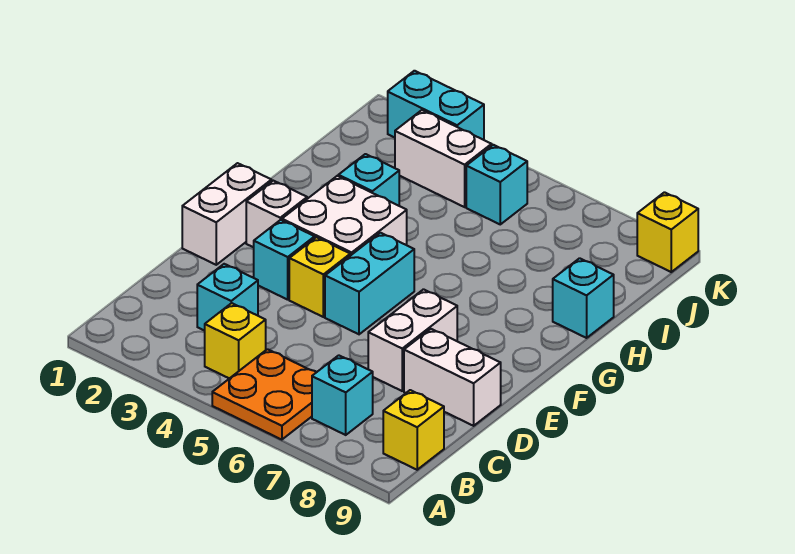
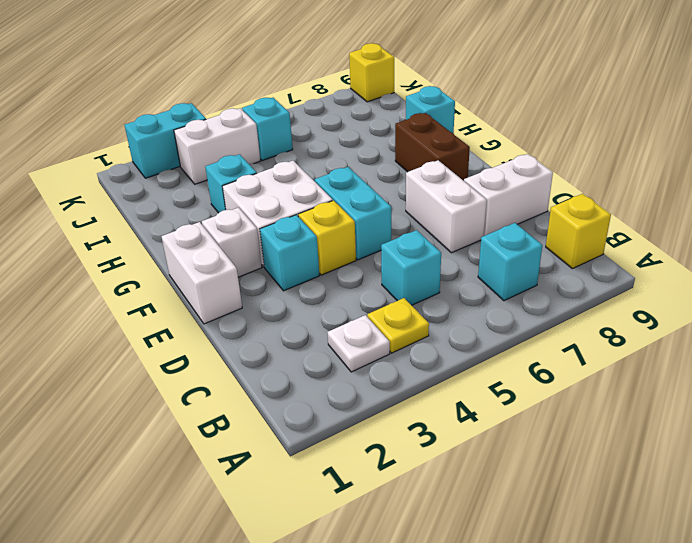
orange 2x2 plate [212,349,316,440] -> none
none -> white 1x1 plate [327,315,390,372]
yellow 1x1 brick [205,303,266,379] -> yellow 1x1 plate [367,298,429,353]
cyan 1x1 brick [197,264,258,331] -> cyan 1x1 brick moved to [381,230,441,305]
none -> brown 1x2 brick [395,113,470,181]

